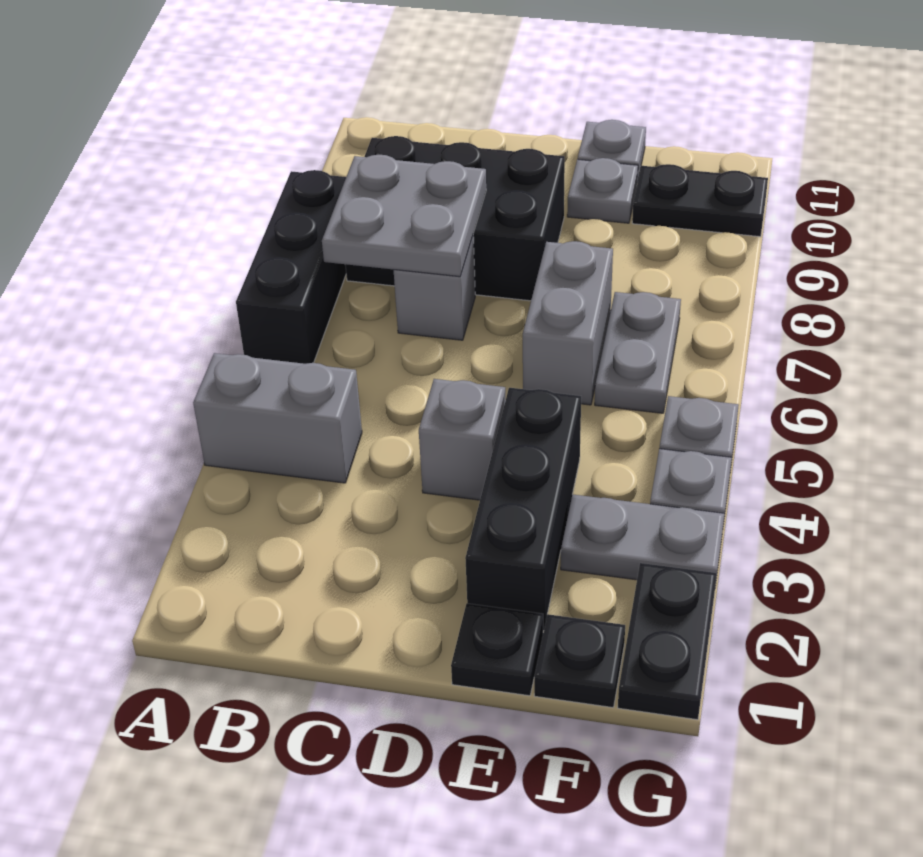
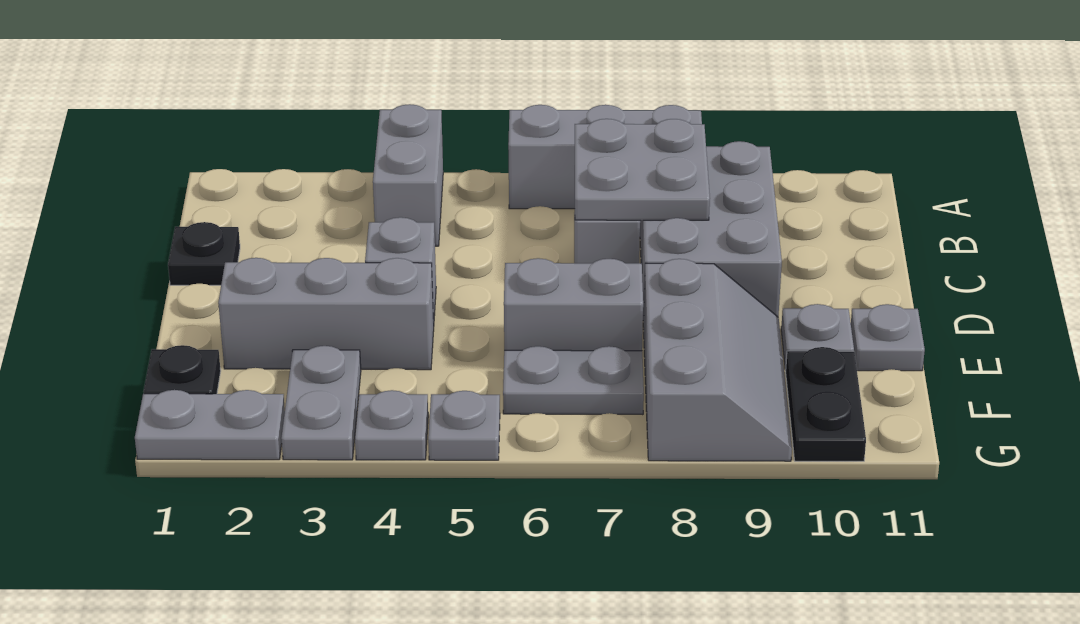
black 1x3 brick [236,170,346,364] -> grey 1x3 brick [508,105,702,209]
black 2x3 brick [345,136,565,301] -> grey 2x3 brick [640,141,782,327]
black 1x1 plate [451,603,543,696] -> black 1x1 plate moved to [168,222,240,285]
black 1x3 brick [465,388,581,631] -> grey 1x3 brick [218,258,434,370]
none -> grey 2x3 slope [643,259,792,461]
black 1x2 plate [618,563,717,720] -> grey 1x2 plate [135,390,285,460]

